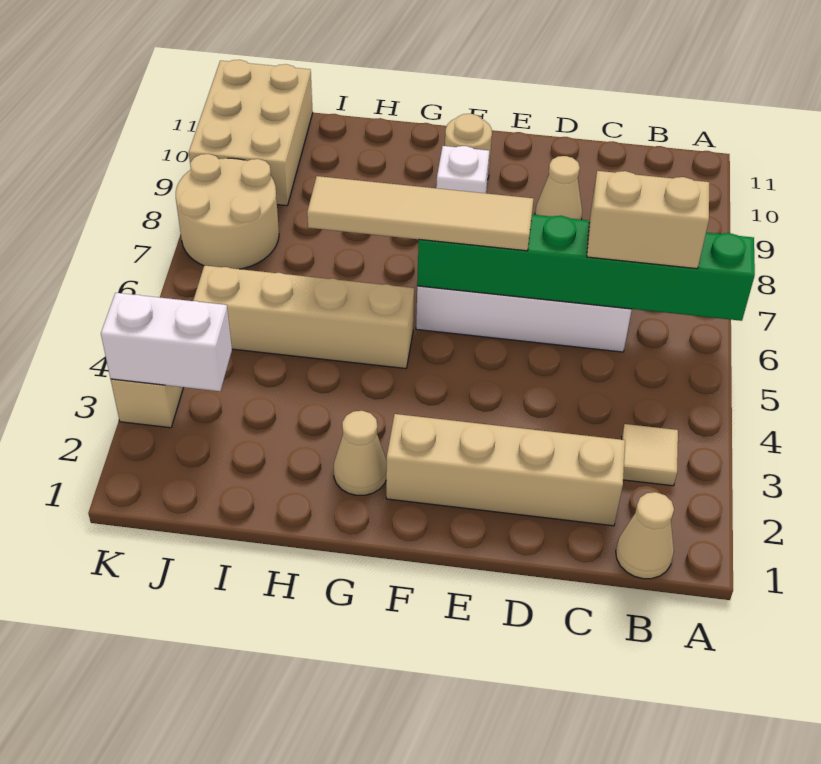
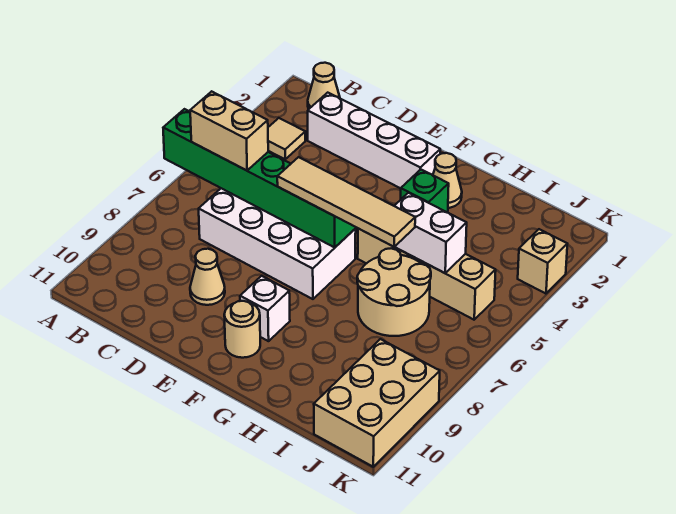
tan 1x4 brick [386,414,625,526] -> white 1x4 brick [308,93,440,188]
none -> green 1x1 brick [401,170,449,213]
white 1x2 brick [101,293,232,391] -> white 1x2 brick moved to [395,193,467,273]
tan 2x2 round brick [176,154,279,269] -> tan 2x2 round brick moved to [357,248,431,336]

